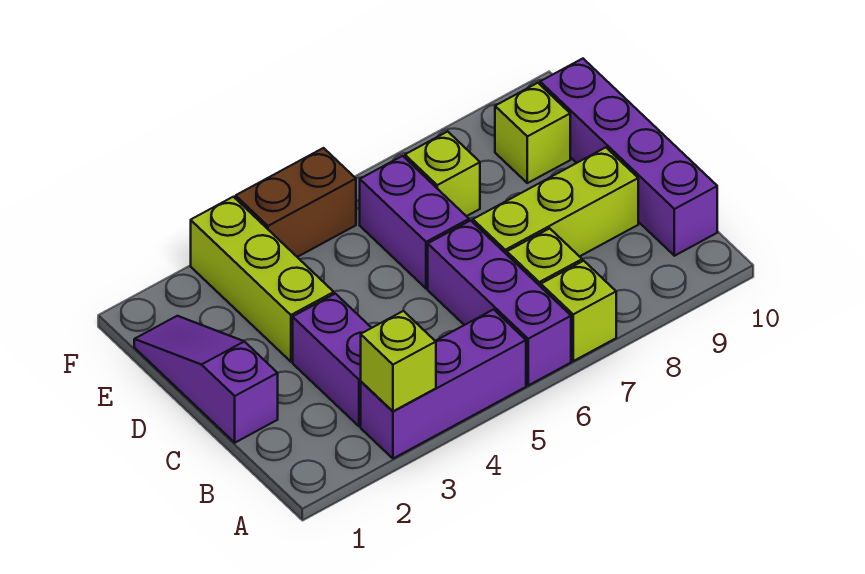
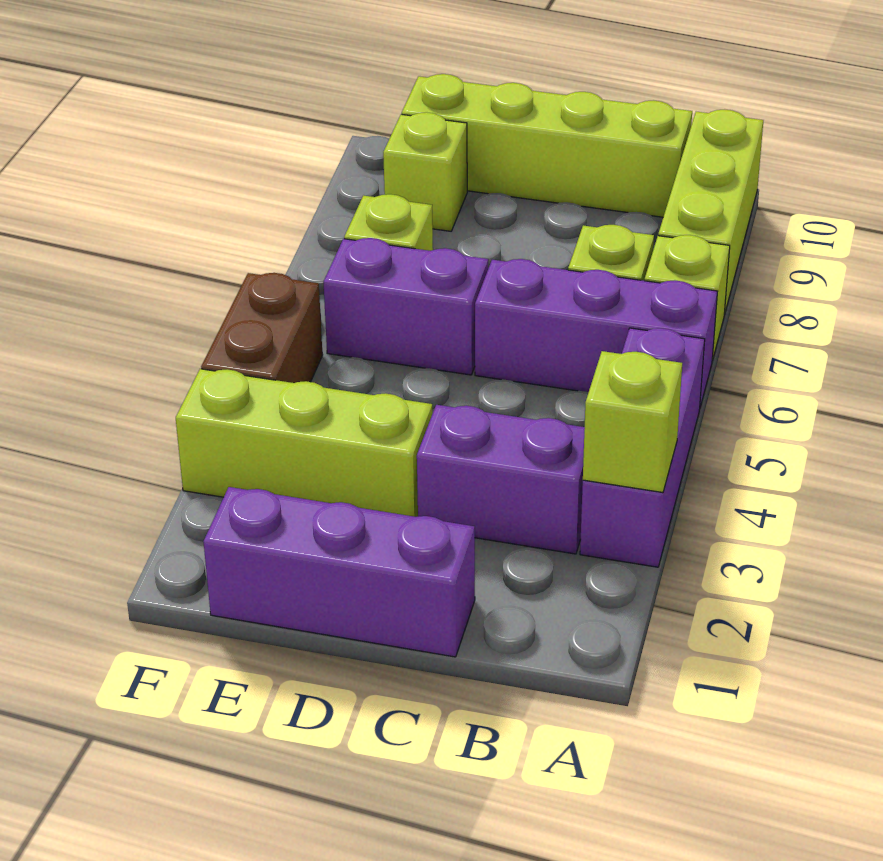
purple 1x4 brick [540,59,717,256] -> lime 1x4 brick [402,74,692,217]
purple 1x3 slope [134,316,278,443] -> purple 1x3 brick [203,487,475,657]
lime 1x3 brick [473,147,638,257] -> lime 1x3 brick moved to [658,109,763,315]

